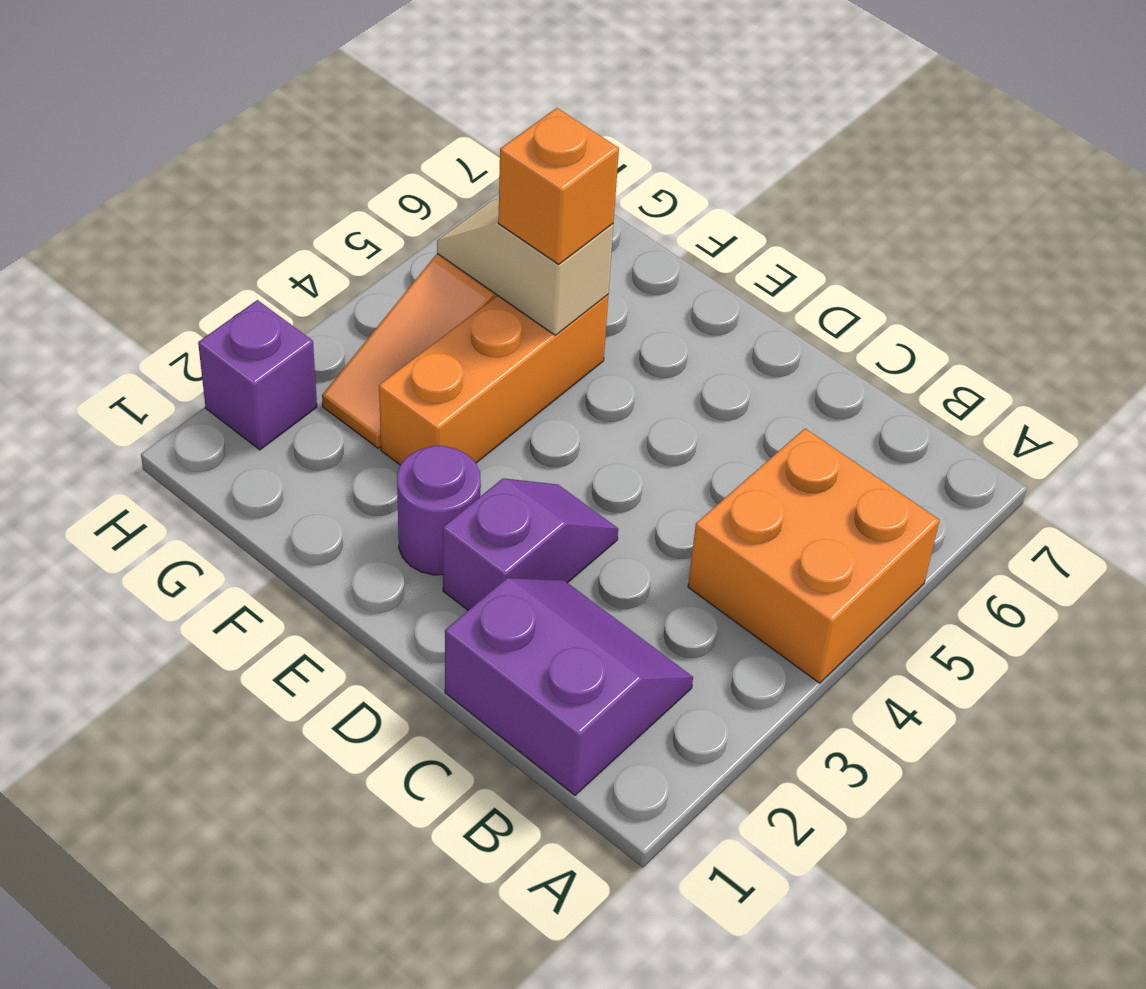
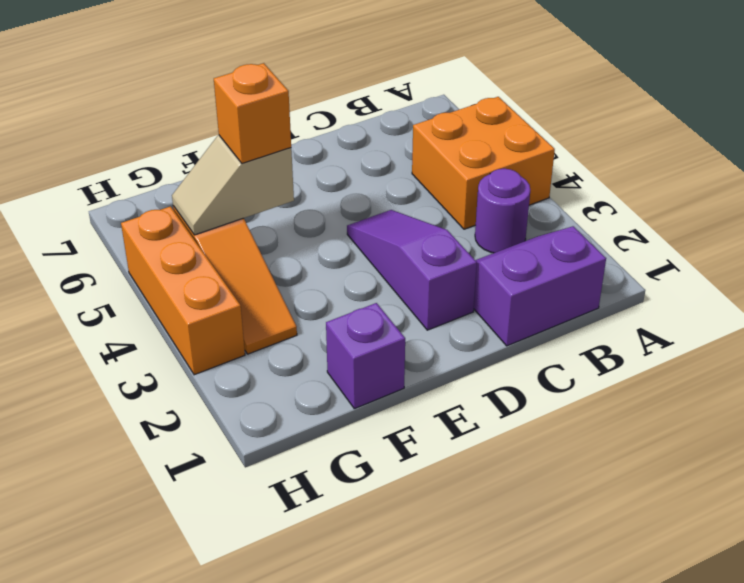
purple 1x2 slope [443,478,618,610] -> purple 1x3 slope [347,210,477,330]
purple 1x1 round brick [397,446,481,575] -> purple 1x1 round brick moved to [475,169,530,253]
orange 1x3 brick [379,295,608,465] -> orange 1x3 brick moved to [121,206,245,375]
purple 1x1 brick [198,300,317,450] -> purple 1x1 brick moved to [326,303,405,409]

